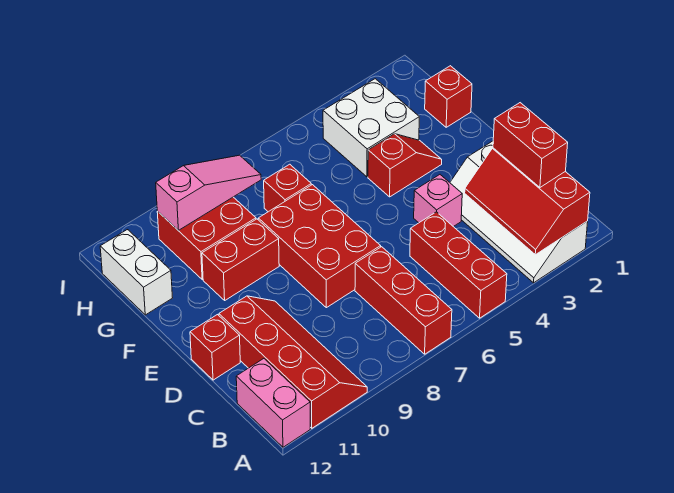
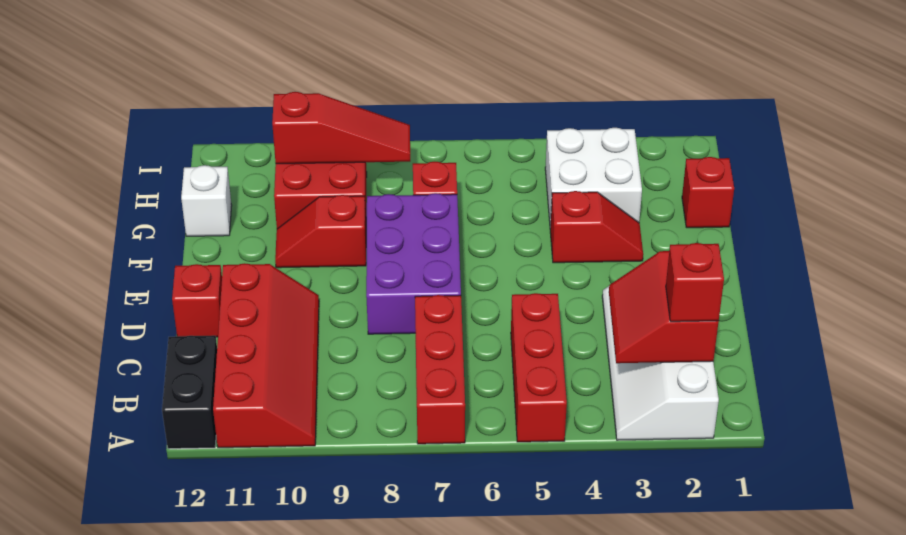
red 2x3 slope [465,148,590,255] -> red 2x2 slope [609,251,719,363]
pink 1x2 brick [236,359,310,447] -> black 1x2 brick [162,336,217,449]
red 1x2 brick [493,103,568,187] -> red 1x1 brick [666,243,724,322]
pink 1x1 brick [414,175,462,227] -> none
red 2x3 brick [258,185,381,308] -> purple 2x3 brick [366,193,461,334]
red 1x2 brick [202,219,279,300] -> red 1x2 slope [275,195,366,268]
white 1x2 brick [100,230,172,315] -> white 1x1 brick [181,165,232,236]
pink 1x3 slope [156,155,261,230] -> red 1x3 slope [272,92,410,164]

